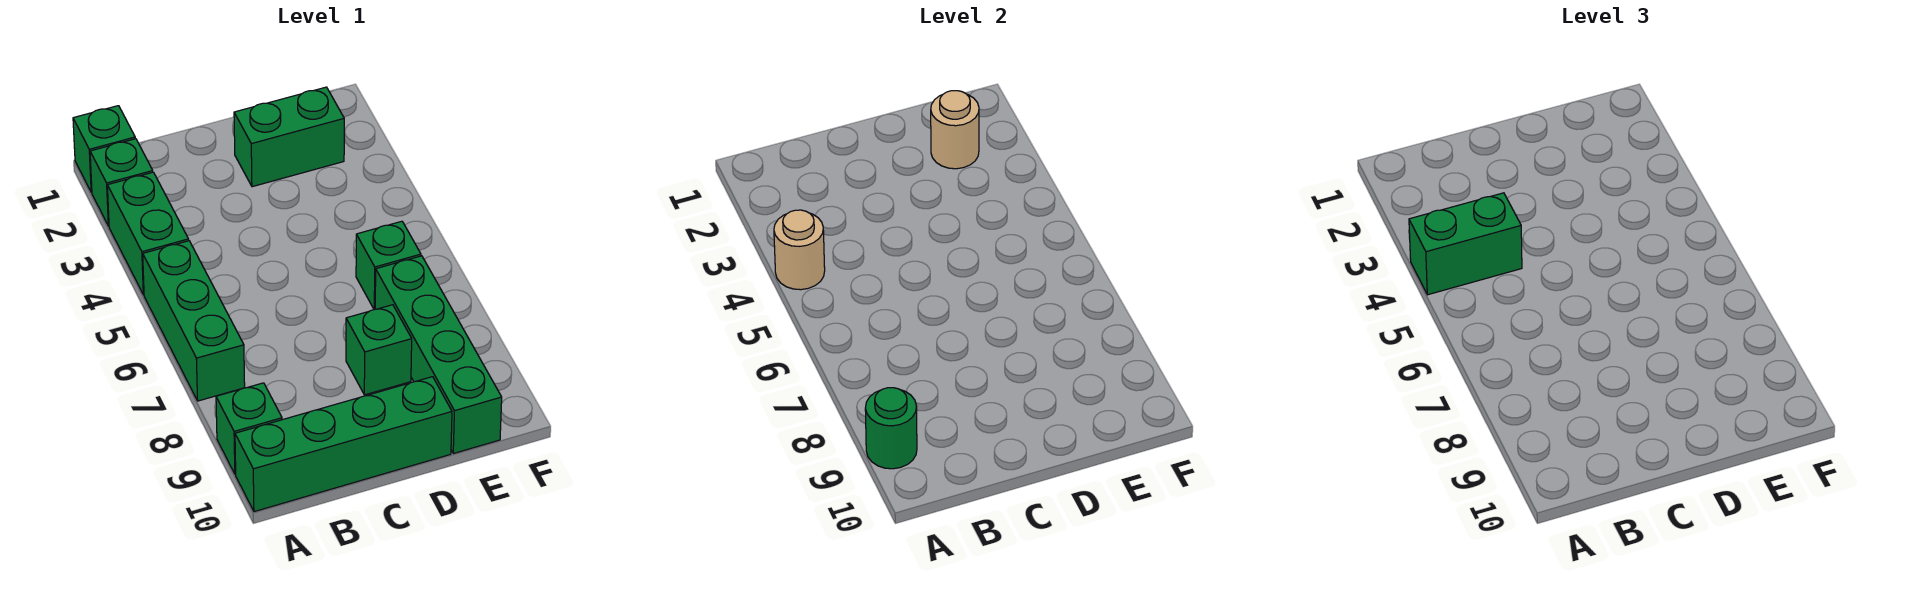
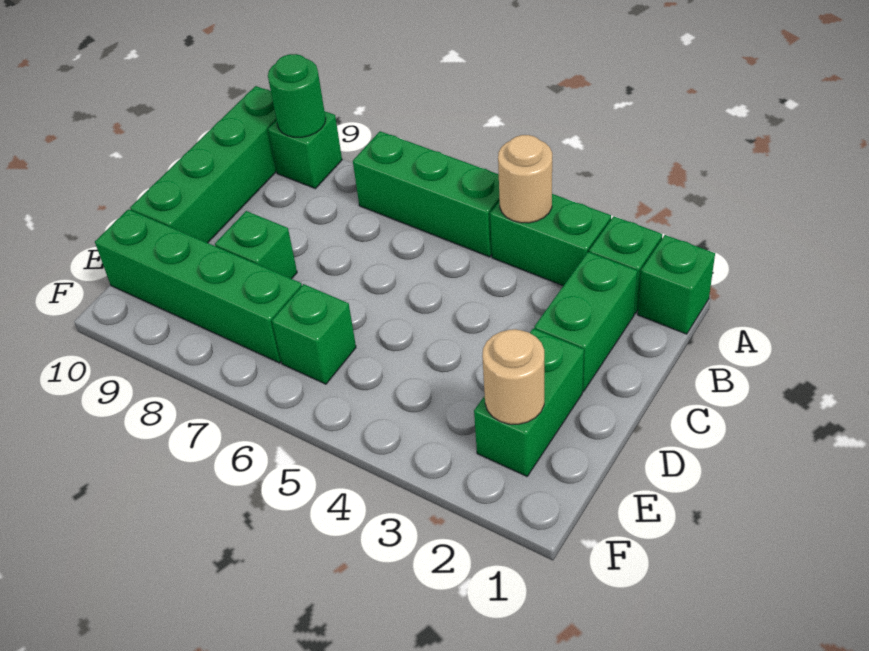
green 1x2 brick [1409,193,1522,295] -> green 1x2 brick moved to [534,252,637,391]

